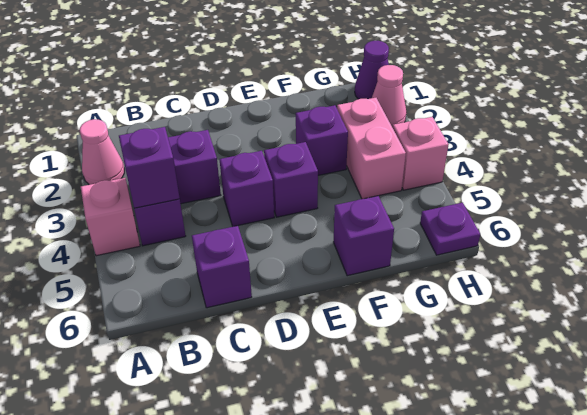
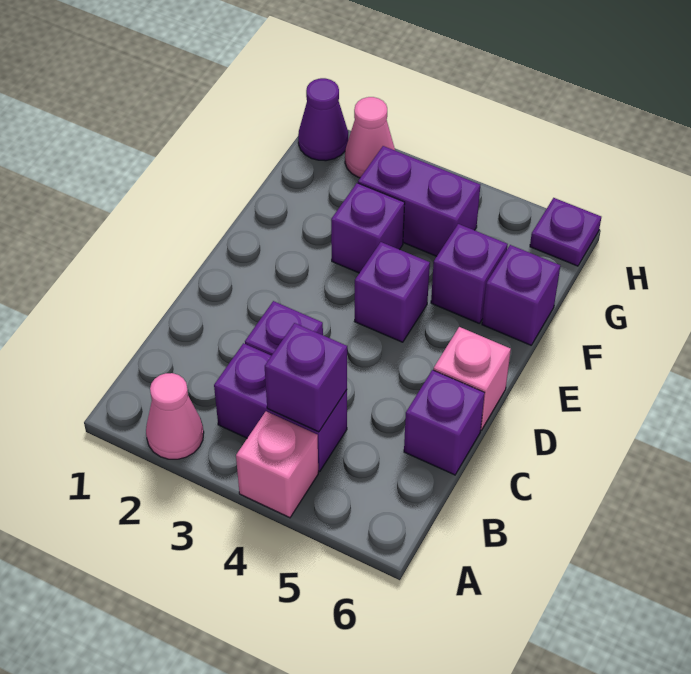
purple 1x1 brick [220,151,274,227] -> purple 1x1 brick moved to [431,224,508,324]
pink 1x2 brick [337,98,406,199] -> purple 1x2 brick [358,146,480,256]
pink 1x1 brick [393,117,449,190] -> pink 1x1 brick moved to [433,327,511,430]

